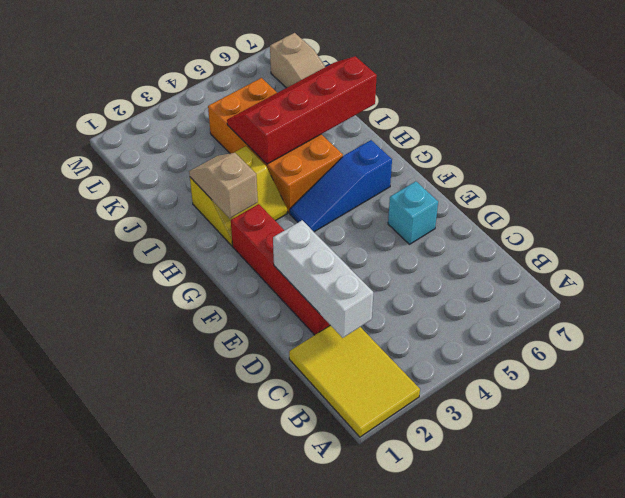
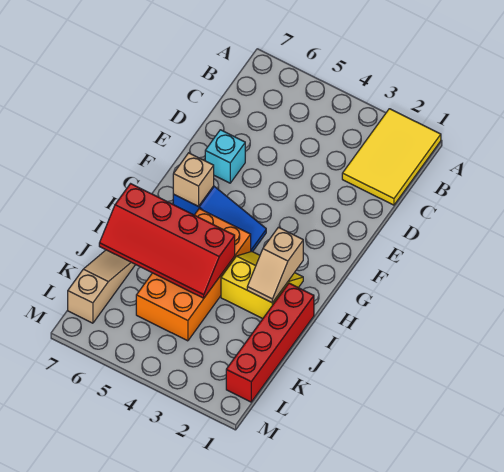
white 1x3 brick [273,220,373,338] -> none
red 1x4 brick [231,204,330,335] -> red 1x4 brick moved to [226,283,314,402]
none -> tan 1x1 brick [173,153,214,206]

